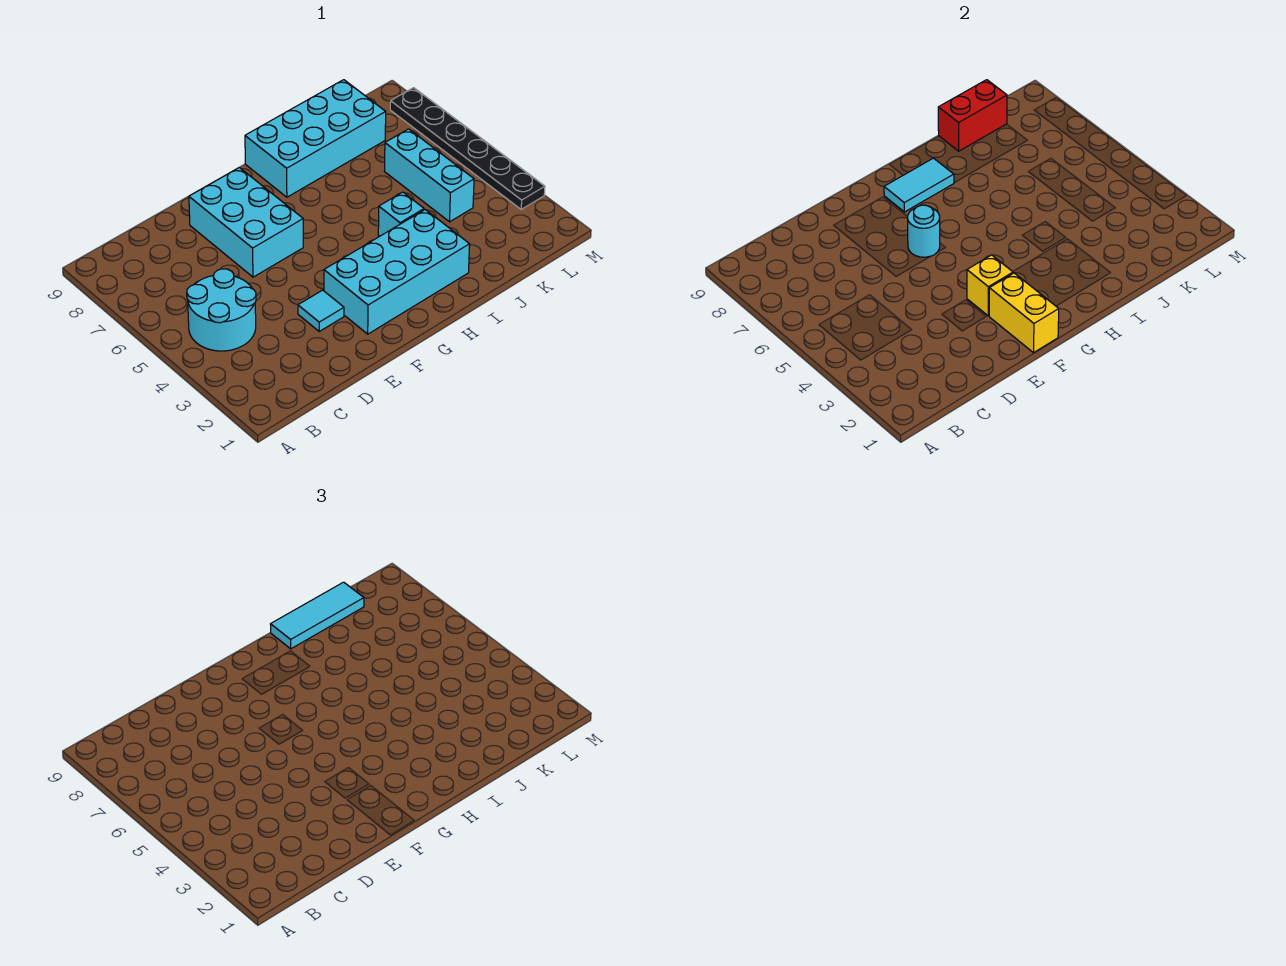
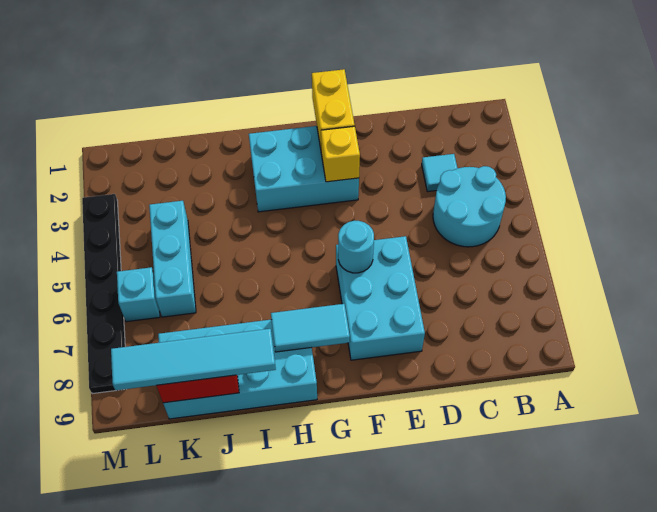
cyan 1x1 tile [298,290,344,331] -> cyan 1x1 tile moved to [422,154,458,192]
cyan 2x4 brick [324,210,470,334] -> cyan 2x3 brick [249,126,359,212]
cyan 1x1 brick [378,192,424,236] -> cyan 1x1 brick moved to [117,267,160,322]
cyan 1x3 tile [271,582,364,649] -> cyan 1x4 tile [111,329,276,391]

